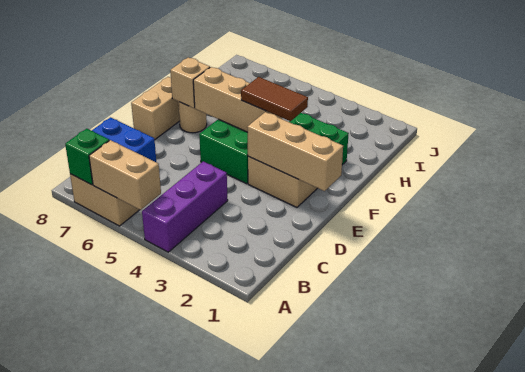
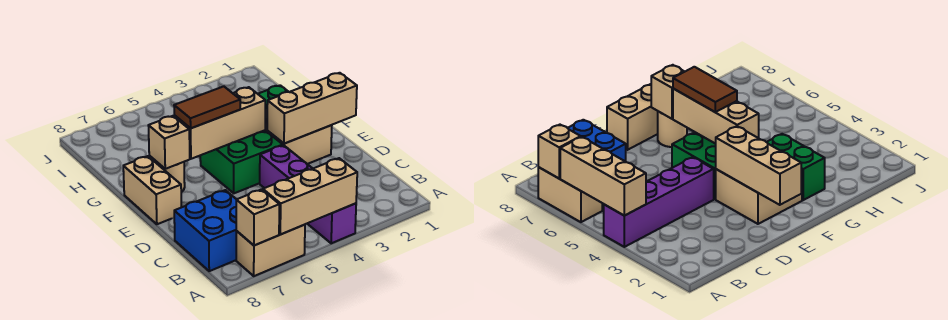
purple 1x3 brick [142,162,228,252] -> purple 1x4 brick [260,145,356,243]
tan 1x2 brick [89,140,161,210] -> tan 1x3 brick [263,158,357,235]
green 1x1 brick [65,129,109,185] -> tan 1x1 brick [236,189,279,245]
brown 1x2 tile [241,77,308,121] -> brown 1x2 tile moved to [174,86,240,128]

